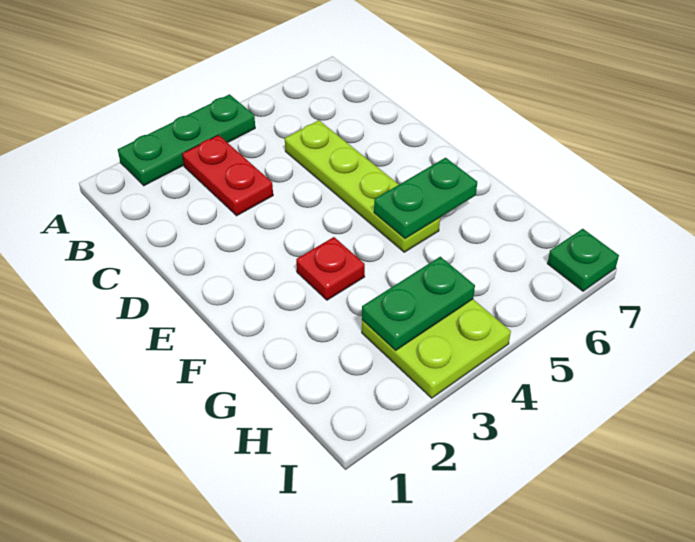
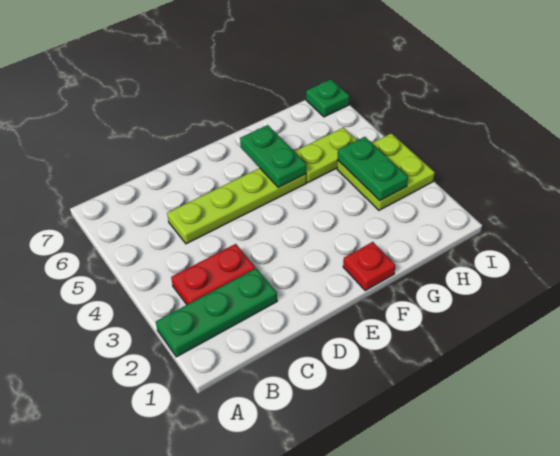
green 1x3 plate [118,94,255,186] -> green 1x3 plate turned to [156,268,277,357]
red 1x1 plate [296,237,365,300] -> red 1x1 plate moved to [343,242,395,291]
none -> lime 1x2 plate [294,128,357,182]

